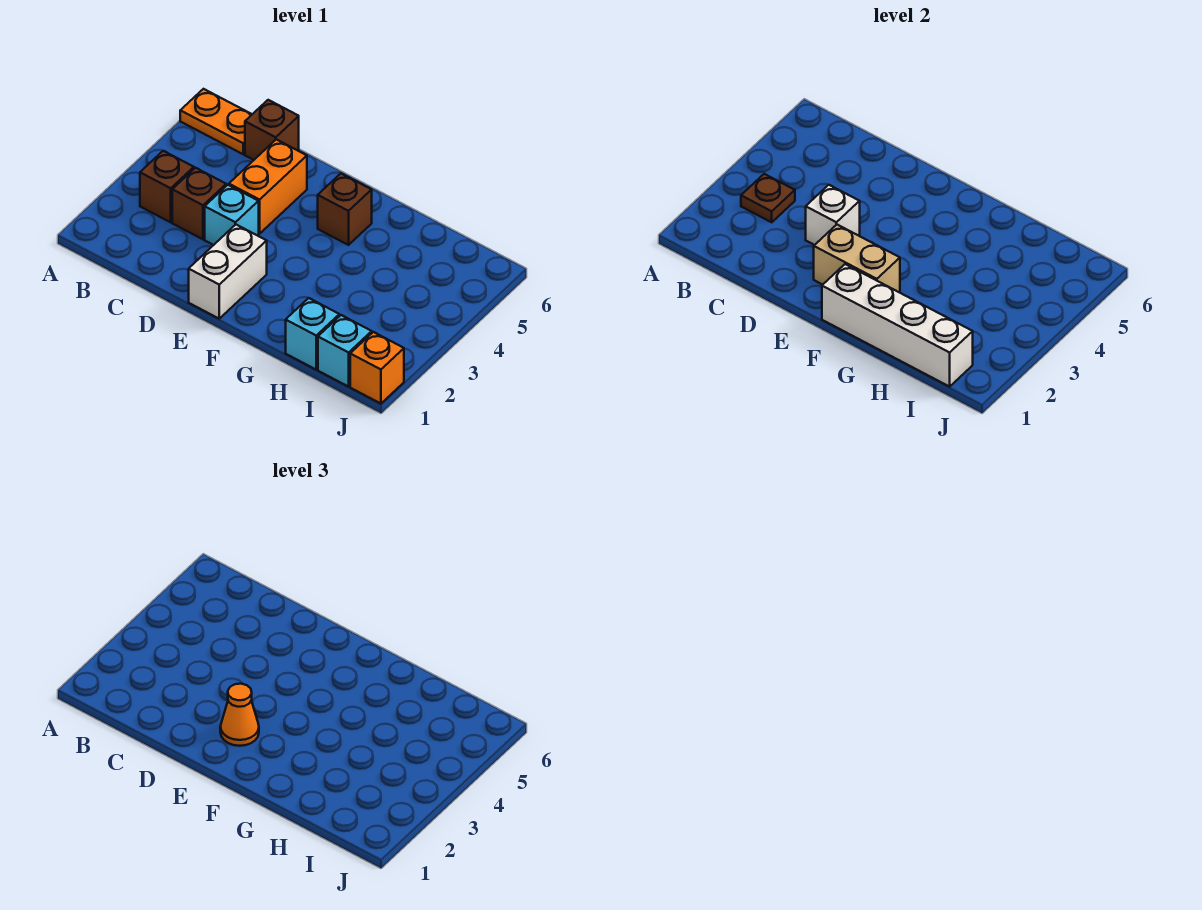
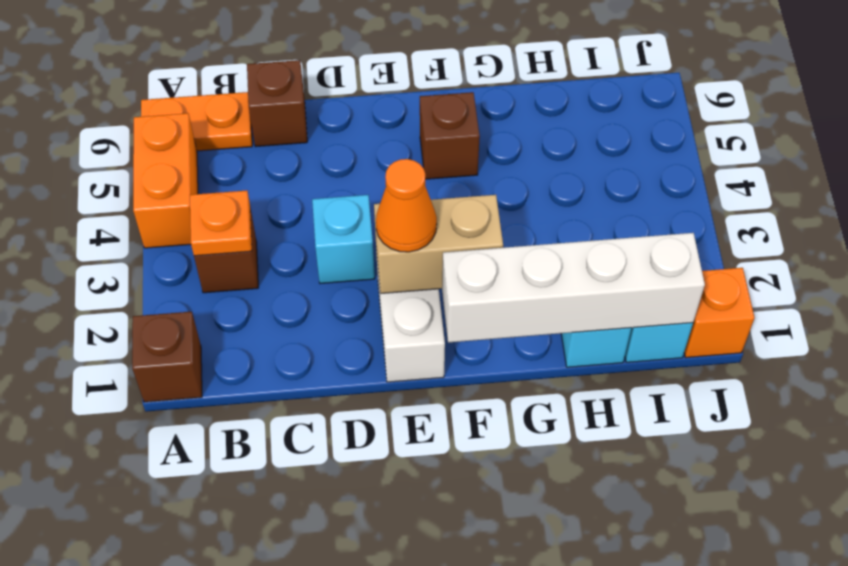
brown 1x1 plate [741,174,795,222] -> orange 1x1 plate [190,190,252,256]
brown 1x1 brick [172,168,226,239] -> brown 1x1 brick moved to [132,312,202,402]
white 1x1 brick [806,185,860,245] -> none
orange 1x2 brick [229,139,307,234] -> orange 1x2 brick moved to [133,113,198,248]

